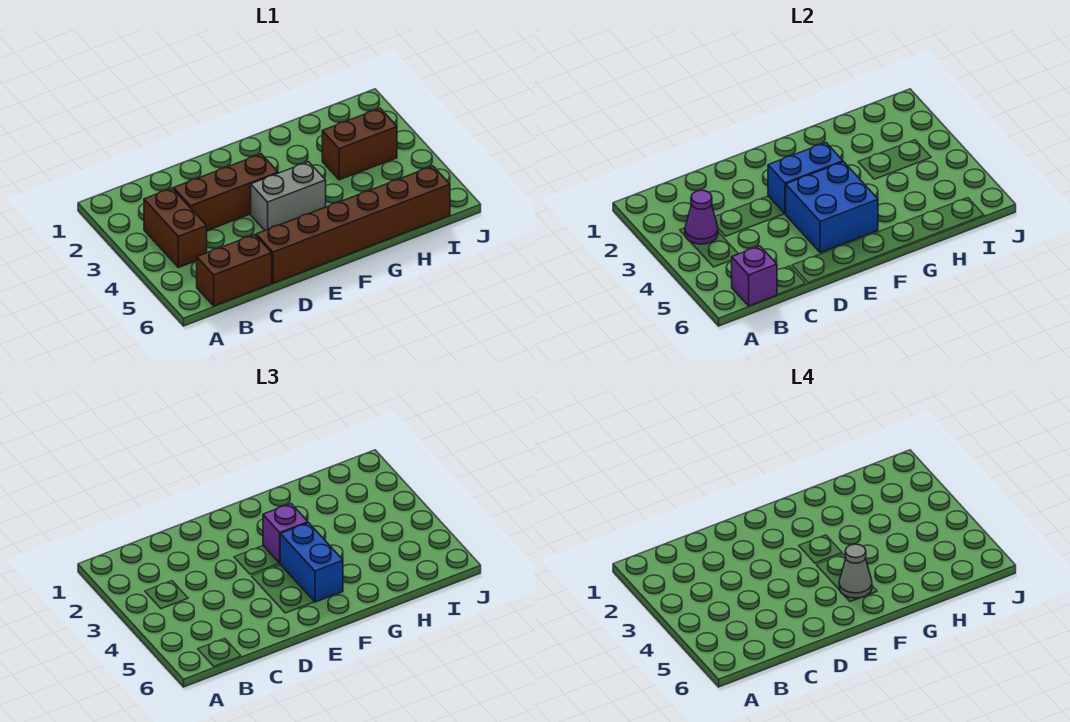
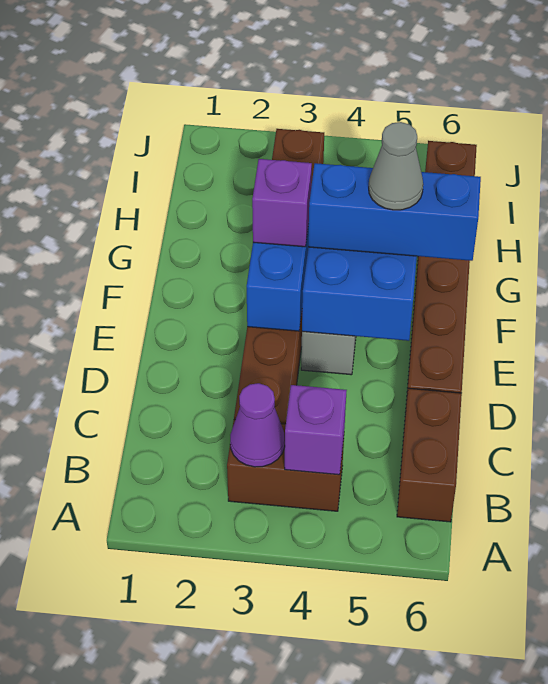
purple 1x1 brick [732,246,777,306] -> purple 1x1 brick moved to [285,385,347,475]
blue 1x2 brick [280,523,343,602] -> blue 1x3 brick [308,163,481,261]

